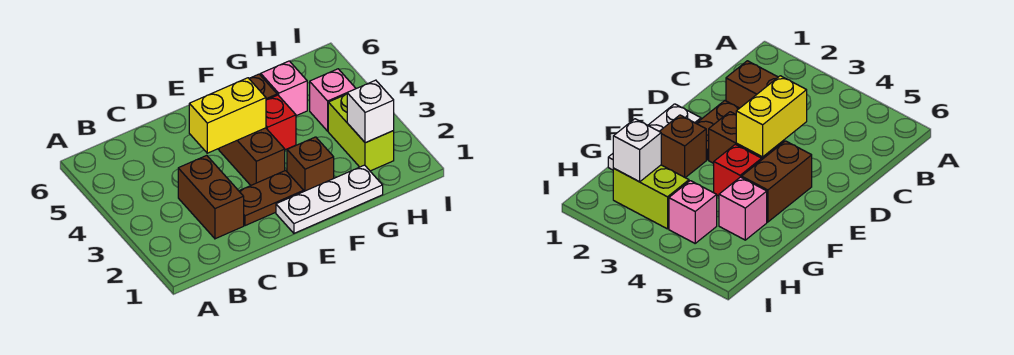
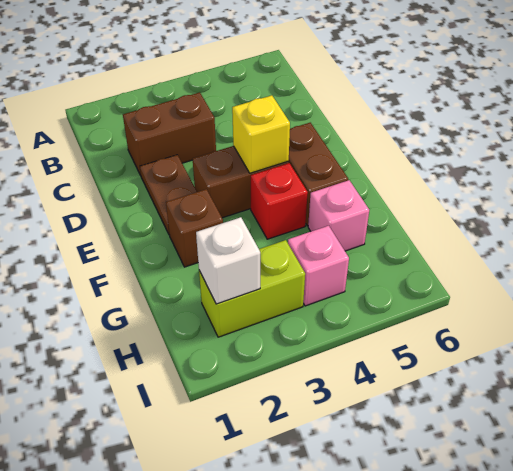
yellow 1x2 brick [189,78,266,153] -> yellow 1x1 brick [232,95,290,173]
white 1x3 plate [276,165,383,233] -> none

